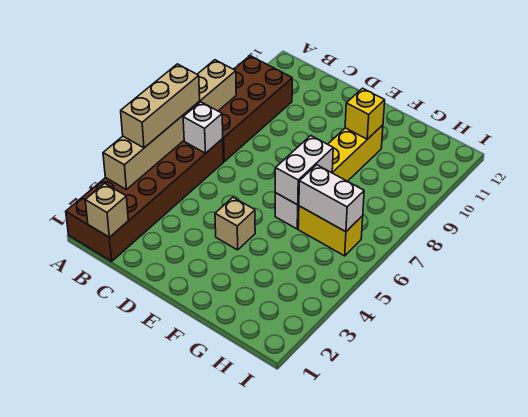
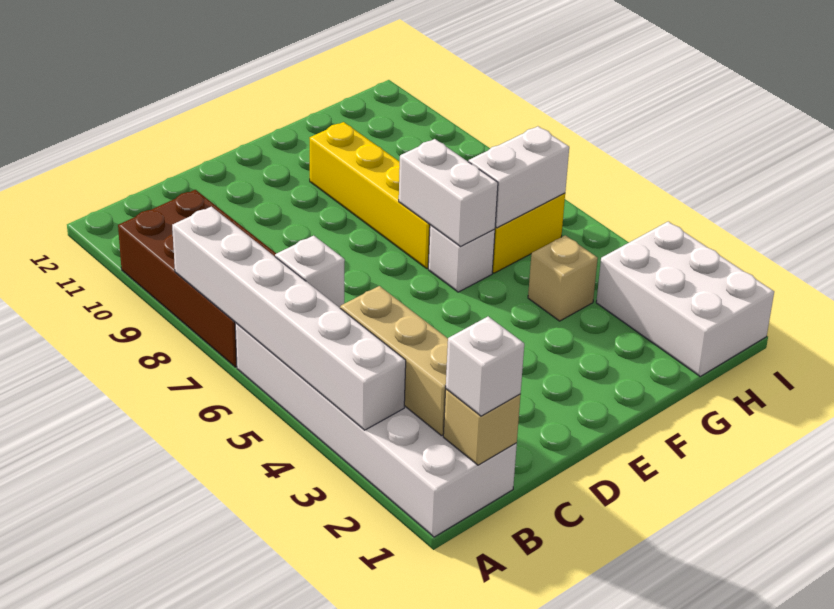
brown 2x6 brick [66,139,223,261] -> white 2x6 brick [235,323,517,537]
tan 1x6 brick [103,60,236,189] -> white 1x6 brick [172,207,406,430]
tan 1x3 brick [121,64,200,148] -> tan 1x3 brick moved to [340,286,448,436]
none -> white 1x1 brick [446,317,524,416]
tan 1x1 brick [215,197,255,250] -> tan 1x1 brick moved to [528,235,598,321]
yellow 1x1 brick [345,88,385,139] -> none
none -> white 2x3 brick [596,222,774,376]

